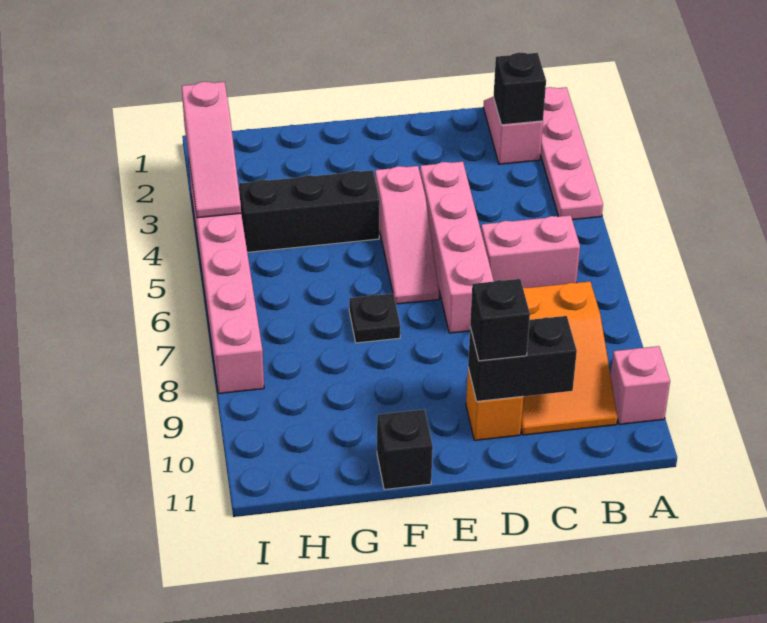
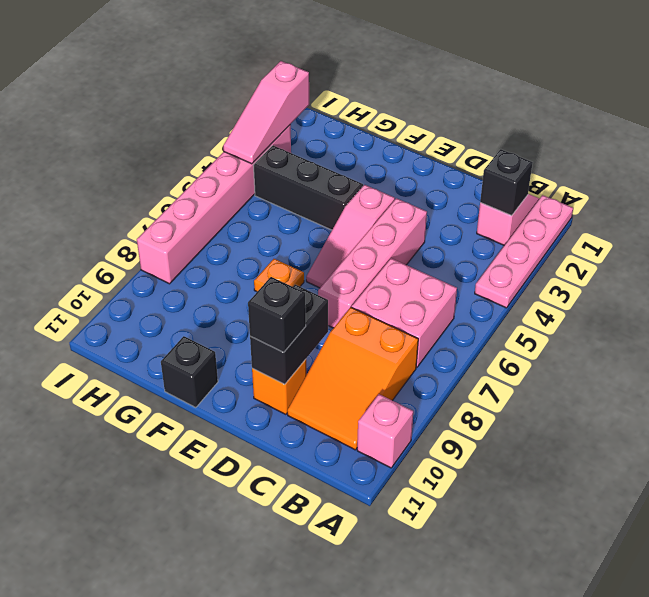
pink 1x2 brick [481,215,580,288] -> pink 2x2 brick [352,258,457,368]
black 1x2 brick [468,316,577,401] -> black 1x2 brick turned to [250,285,328,384]
black 1x1 plate [349,293,400,343] -> orange 1x1 plate [254,259,304,292]

